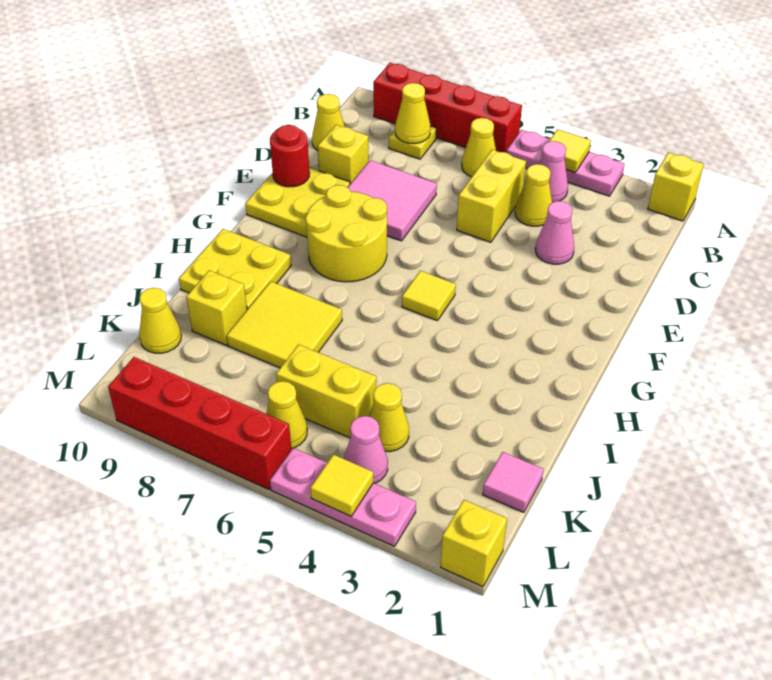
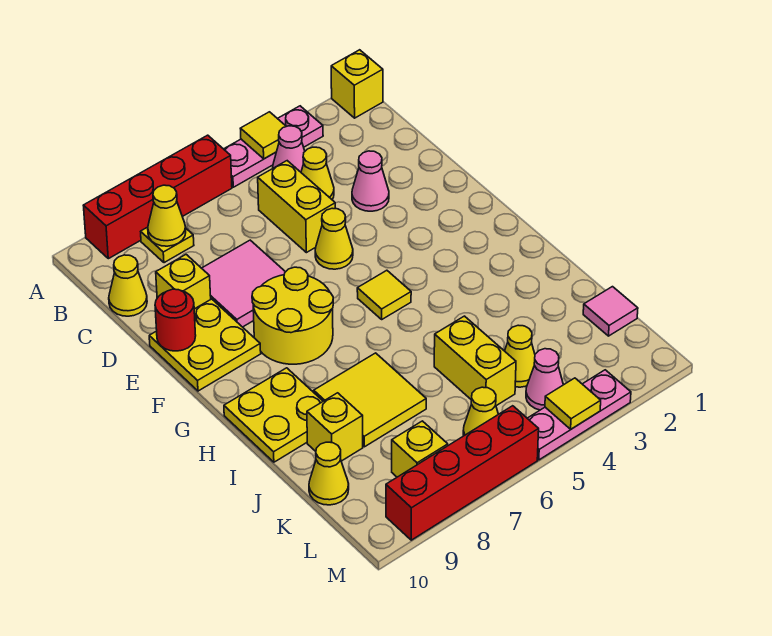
yellow 1x1 cone [462,118,496,177] -> yellow 1x1 cone moved to [315,208,353,269]
yellow 1x2 brick [276,344,376,438] -> yellow 1x2 brick turned to [434,316,516,406]
yellow 1x1 brick [441,500,507,587] -> yellow 1x1 brick moved to [392,421,448,477]

